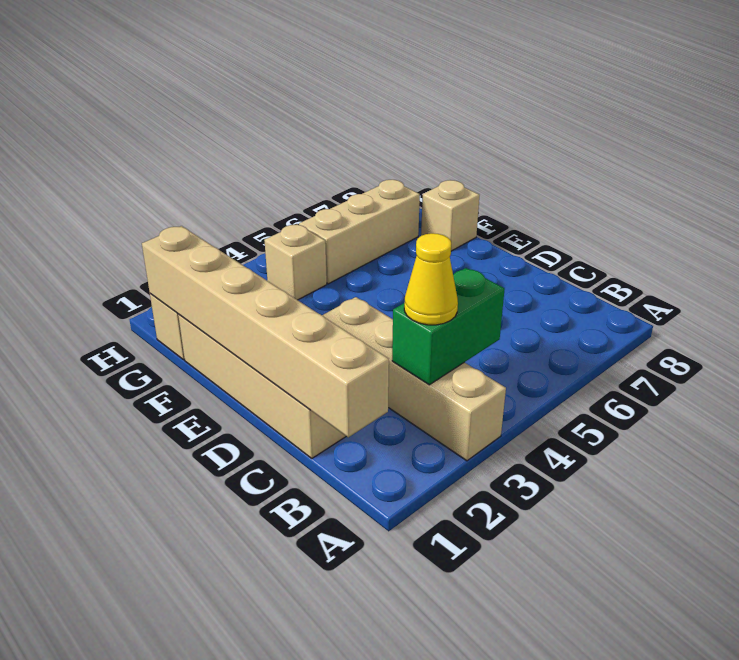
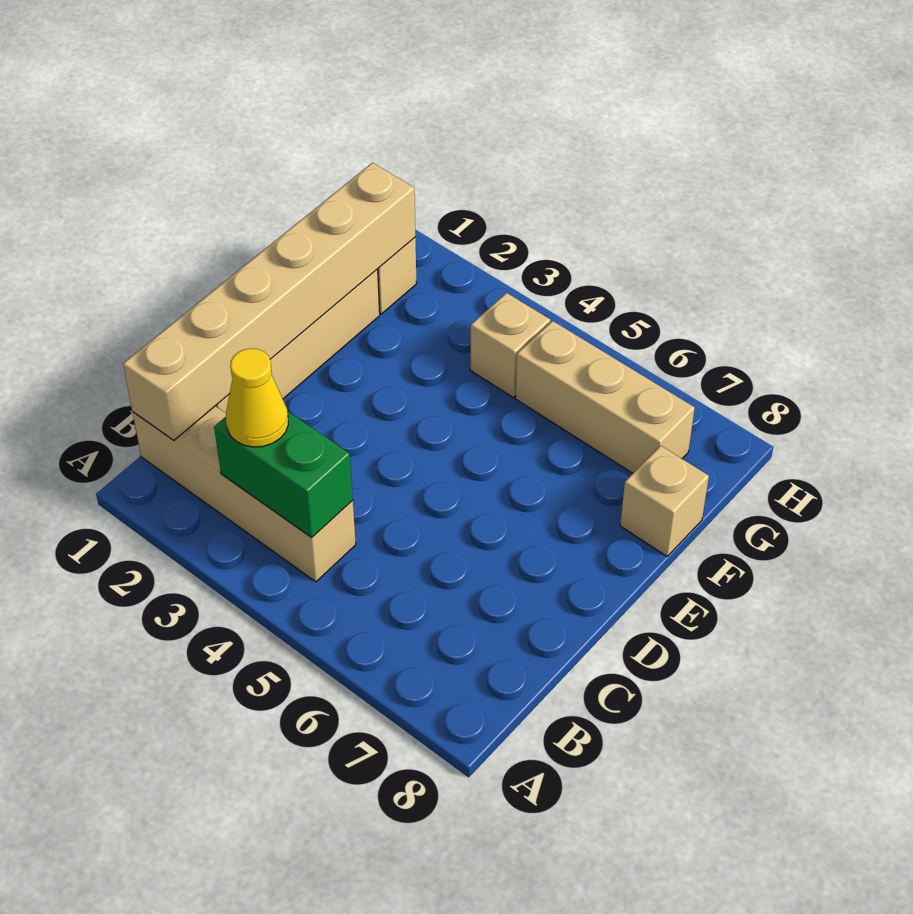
tan 1x4 brick [322,297,506,461] -> tan 1x4 brick turned to [133,406,356,582]

